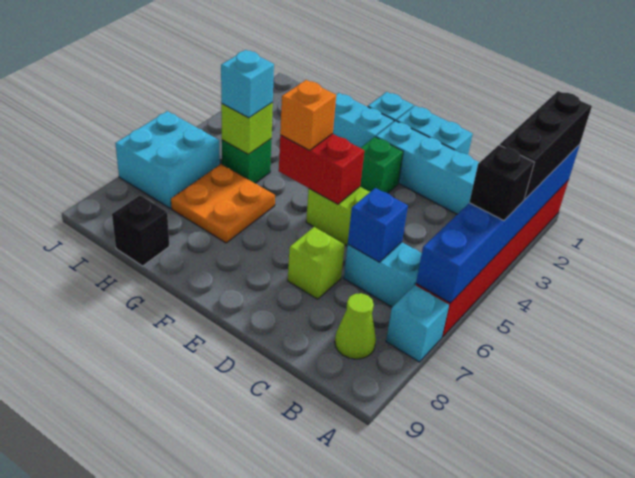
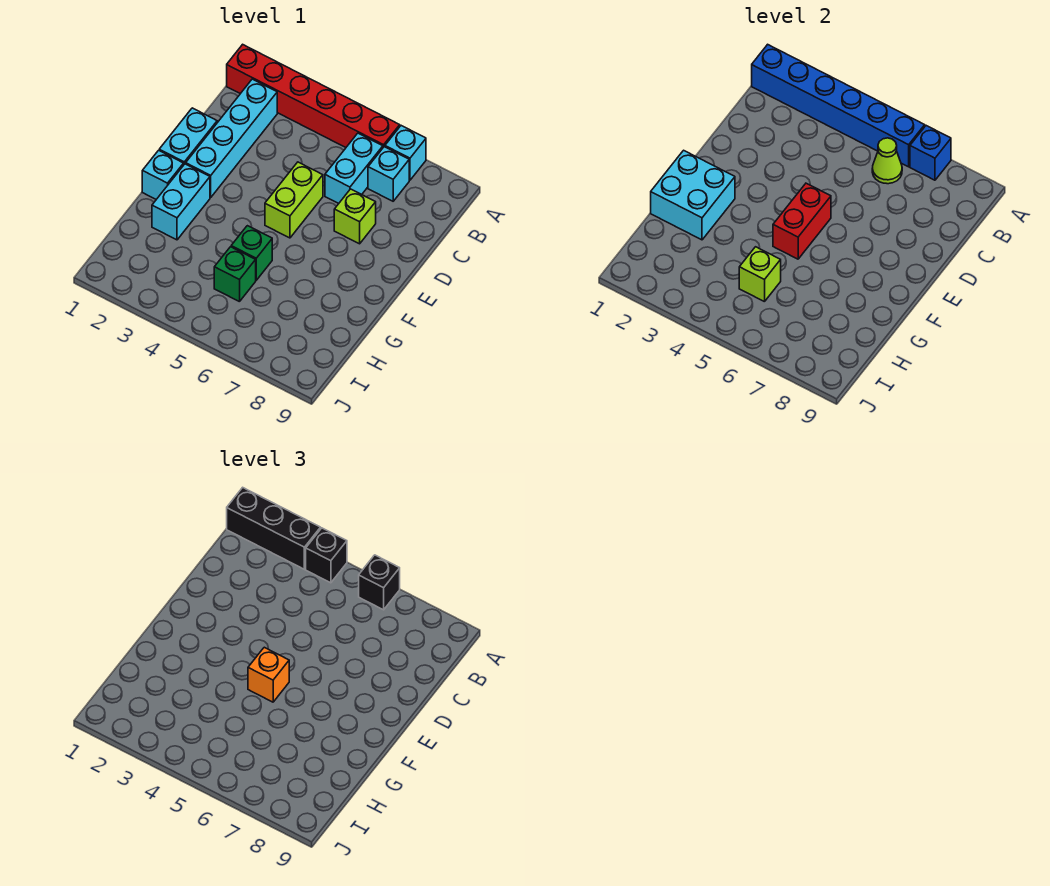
lime 1x1 cone [335,293,376,359] -> lime 1x1 cone moved to [872,138,902,184]
blue 1x1 brick [348,188,408,262] -> blue 1x1 brick moved to [910,126,951,180]
green 1x1 brick [360,137,403,193] -> green 1x1 brick moved to [231,226,272,280]
orange 2x2 plate [171,164,275,243] -> none
cyan 1x1 brick [221,50,274,118] -> cyan 1x1 brick moved to [368,147,409,201]
black 1x1 brick [112,195,169,266] -> black 1x1 brick moved to [359,555,400,610]
cyan 2x2 brick [115,111,220,208] -> cyan 2x2 brick moved to [651,150,735,240]

